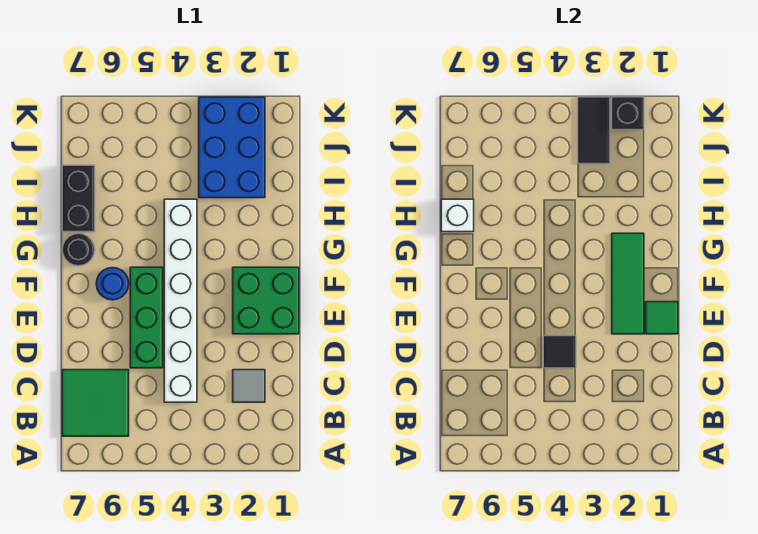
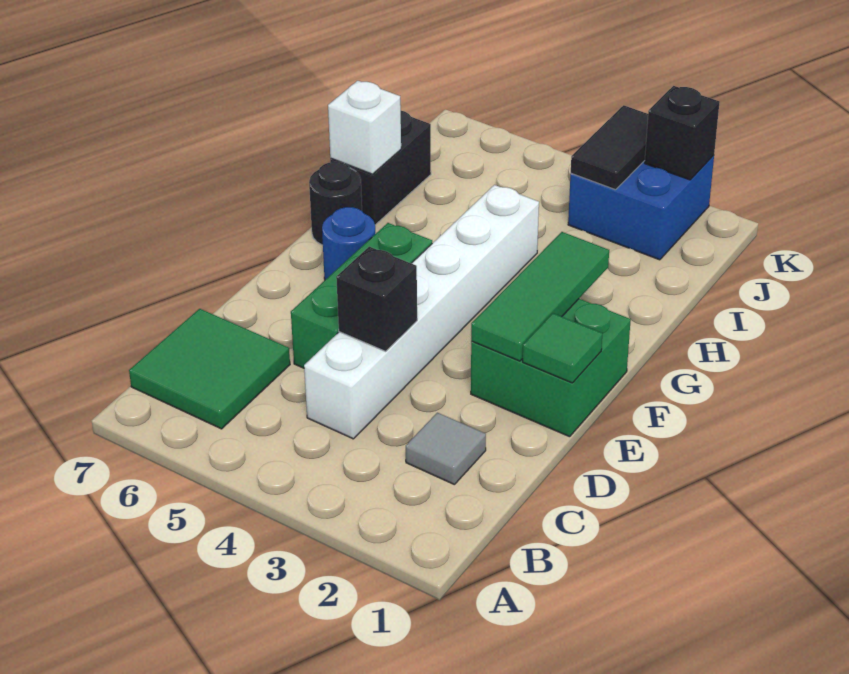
black 1x1 tile [543,336,576,368] -> black 1x1 brick [336,247,417,351]
blue 2x3 brick [199,97,265,198] -> blue 2x2 brick [568,155,714,260]

